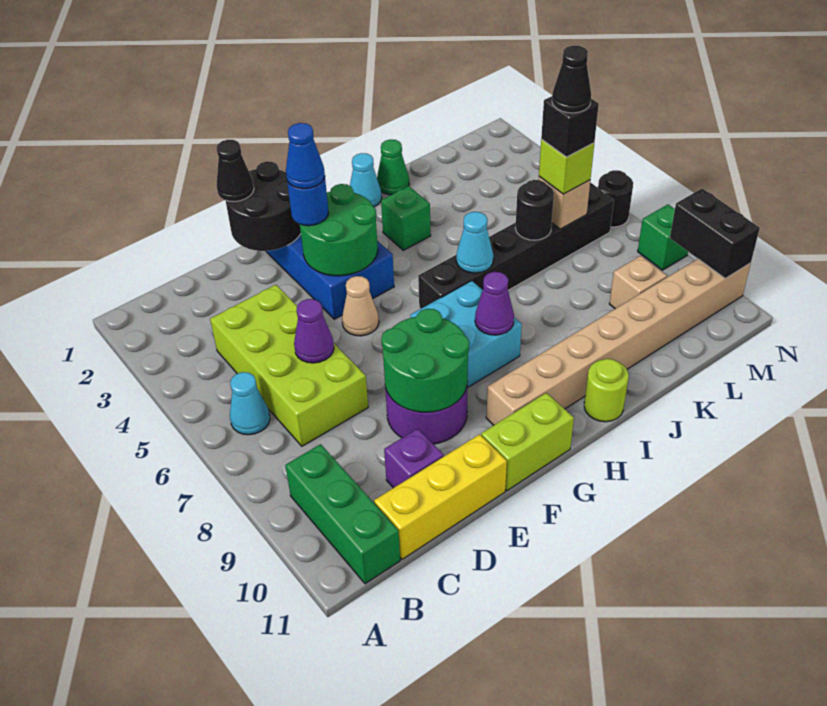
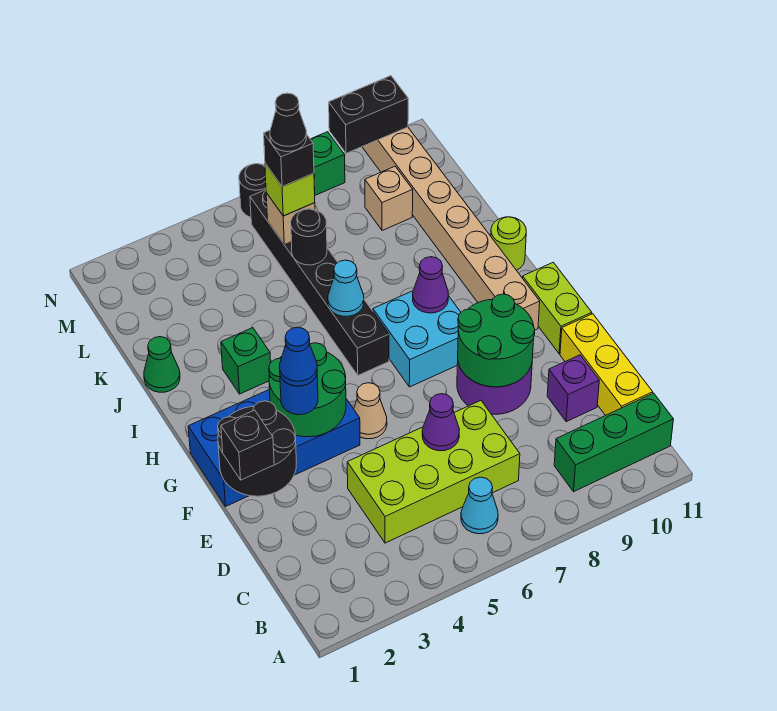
black 1x1 cone [217,140,254,202] -> black 1x1 brick [221,410,274,480]
cyan 1x1 cone [350,153,382,207] -> none

